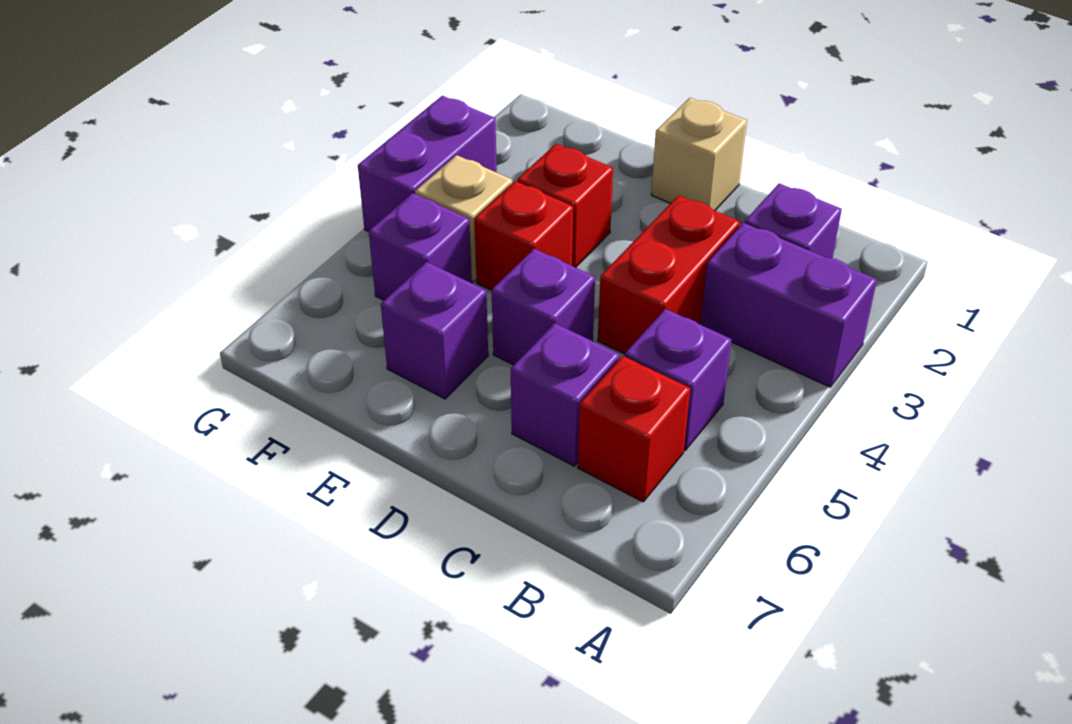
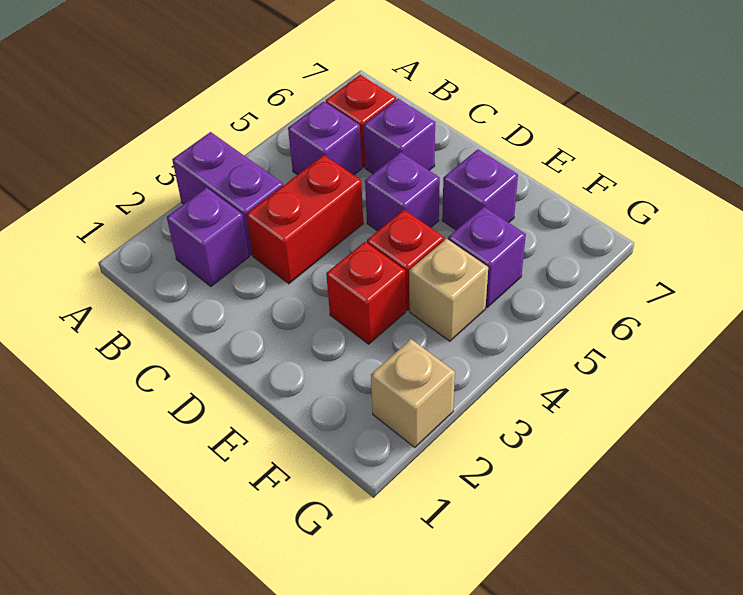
tan 1x1 brick [651,98,747,210] -> tan 1x1 brick moved to [371,339,455,448]
purple 1x2 brick [358,96,497,232] -> none

